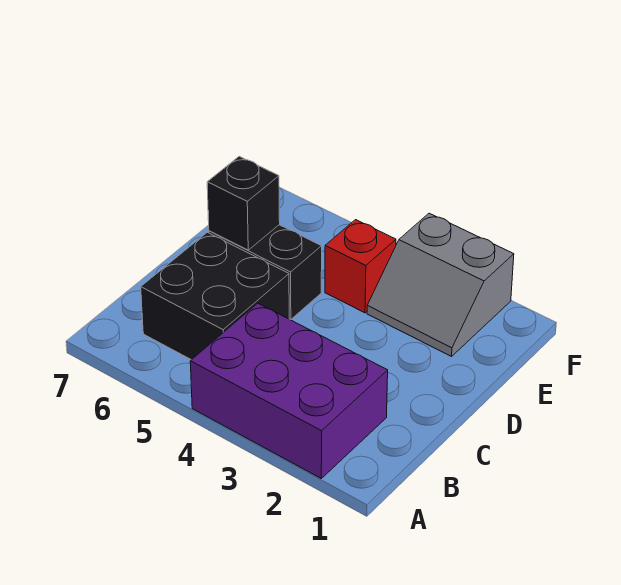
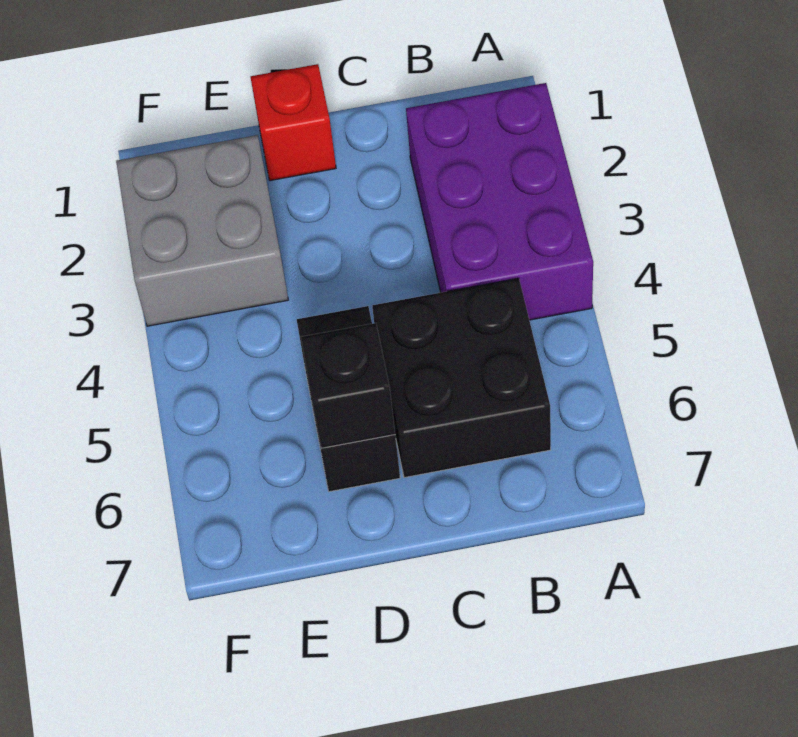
grey 2x2 slope [367,213,514,356] -> grey 2x2 brick [116,135,288,326]
red 1x1 brick [325,220,396,313] -> red 1x1 brick moved to [251,64,336,181]

